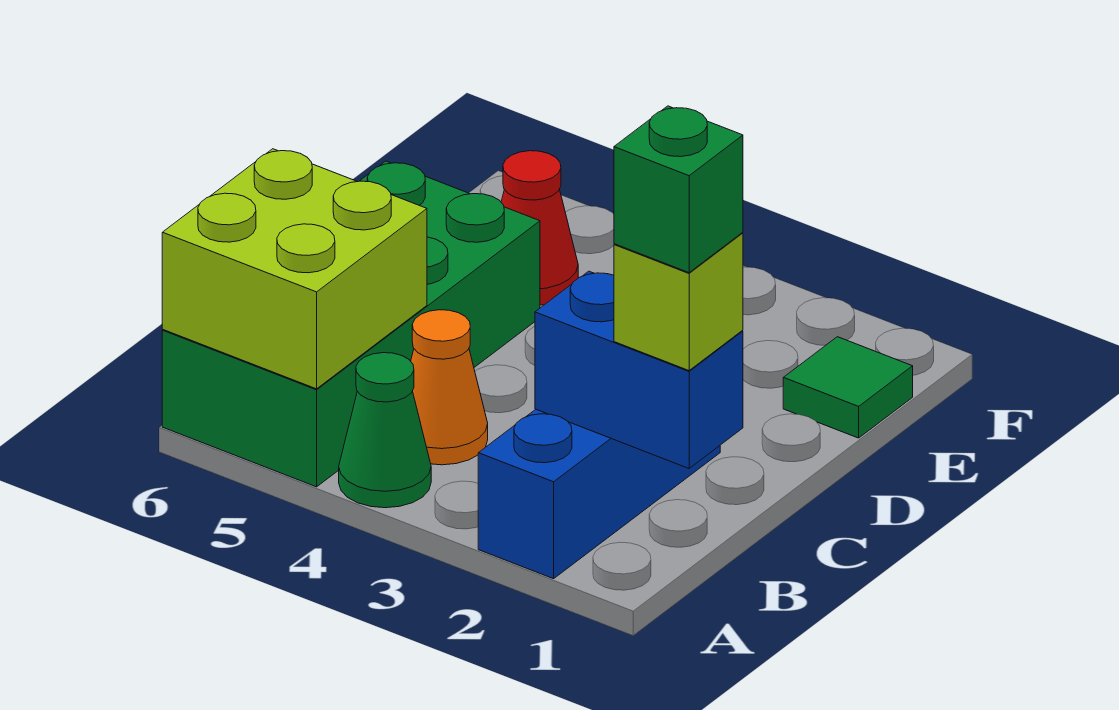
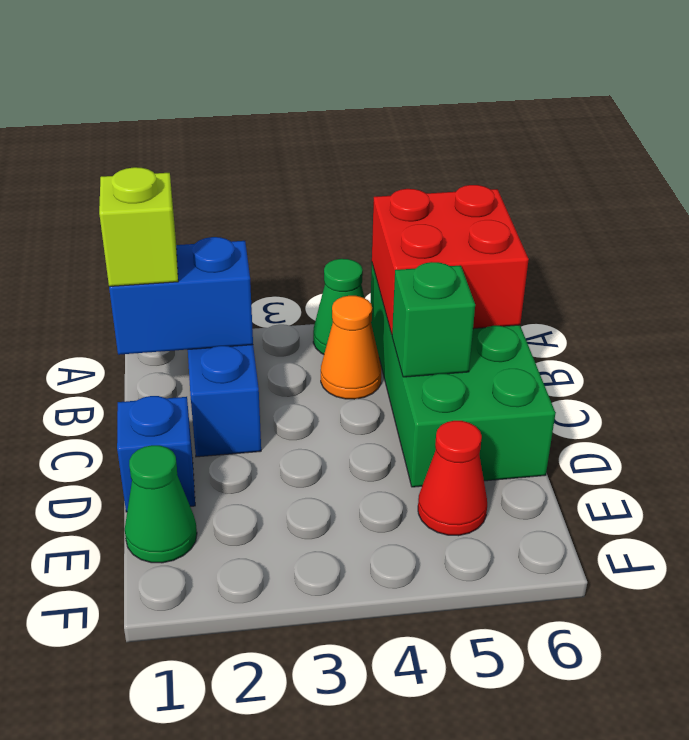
lime 2x2 brick [162,149,427,389] -> red 2x2 brick [372,185,529,334]
green 1x1 brick [614,106,743,273] -> green 1x1 brick moved to [392,262,475,377]
none -> blue 1x1 brick [117,396,195,512]
green 1x1 tile [783,337,913,438] -> green 1x1 cone [125,445,197,563]

